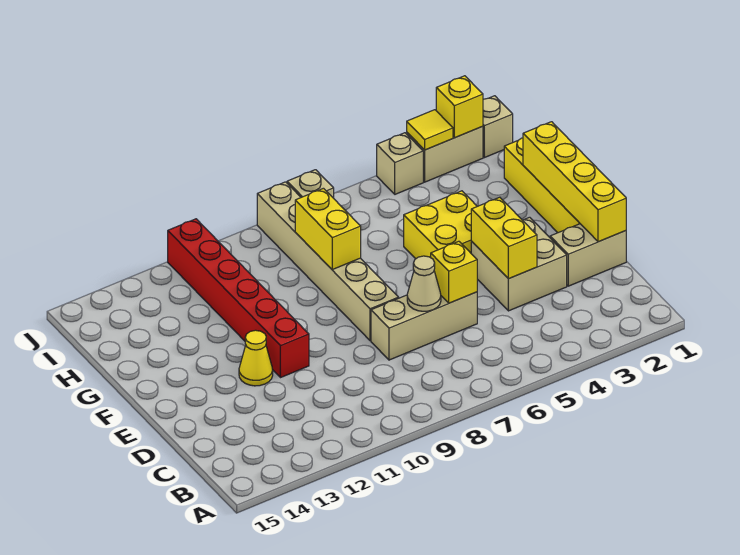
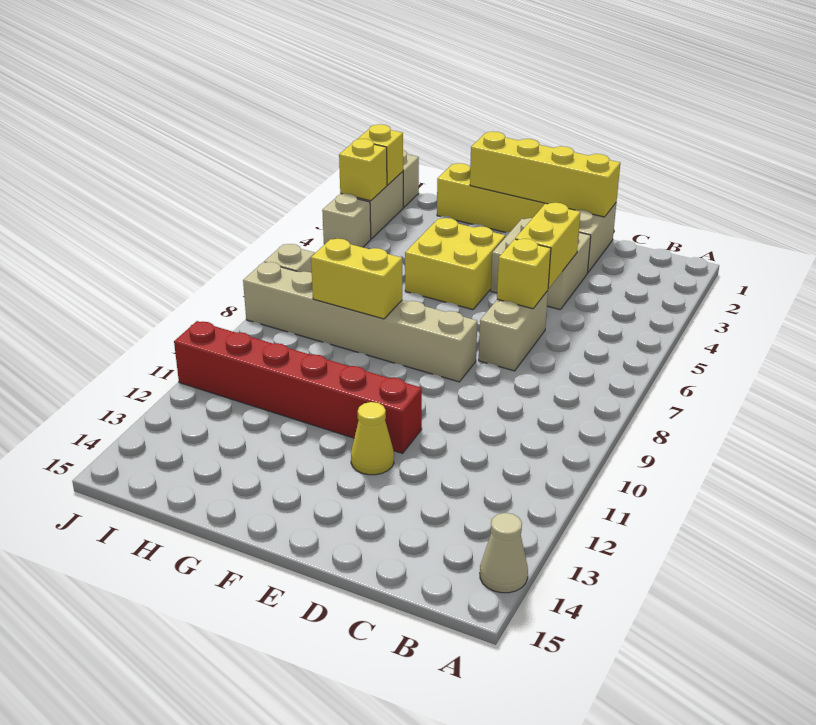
yellow 1x2 brick [471,197,537,279] -> yellow 1x2 brick turned to [515,203,580,289]
tan 1x3 brick [371,292,477,360] -> tan 1x2 brick [479,291,548,371]
tan 1x1 cone [407,256,441,311] -> tan 1x1 cone moved to [480,513,528,593]
yellow 1x1 tile [407,110,453,150] -> yellow 1x1 brick [339,139,387,201]

